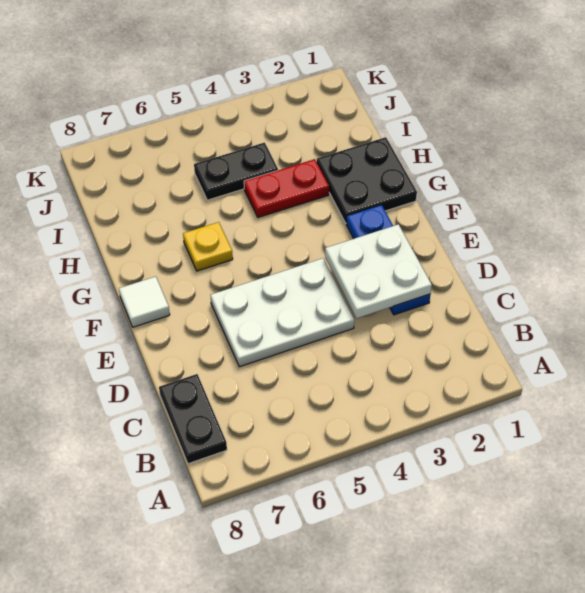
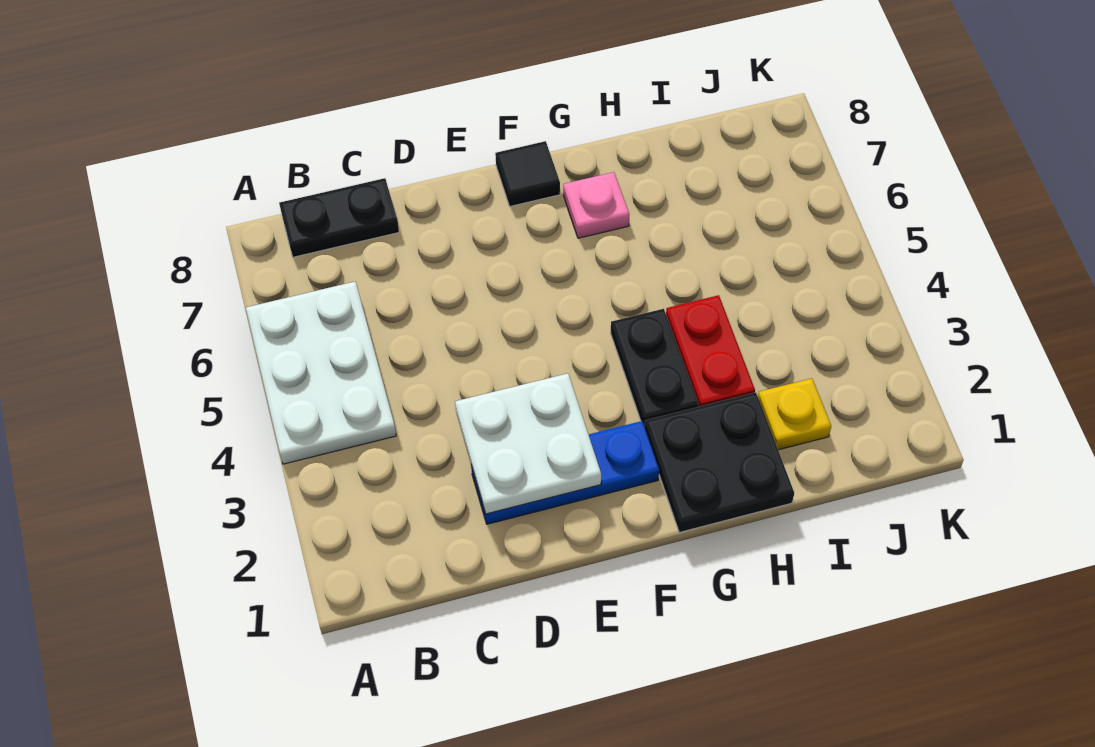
white 2x3 plate [211,258,354,367] -> white 2x3 plate moved to [246,282,396,464]
white 1x1 tile [119,277,170,327] -> black 1x1 tile [495,141,560,206]
yellow 1x1 plate [183,222,233,271] -> yellow 1x1 plate moved to [758,378,831,450]
none -> pink 1x1 plate [563,172,630,238]
black 1x2 plate [194,143,278,200] -> black 1x2 plate moved to [611,309,698,427]

